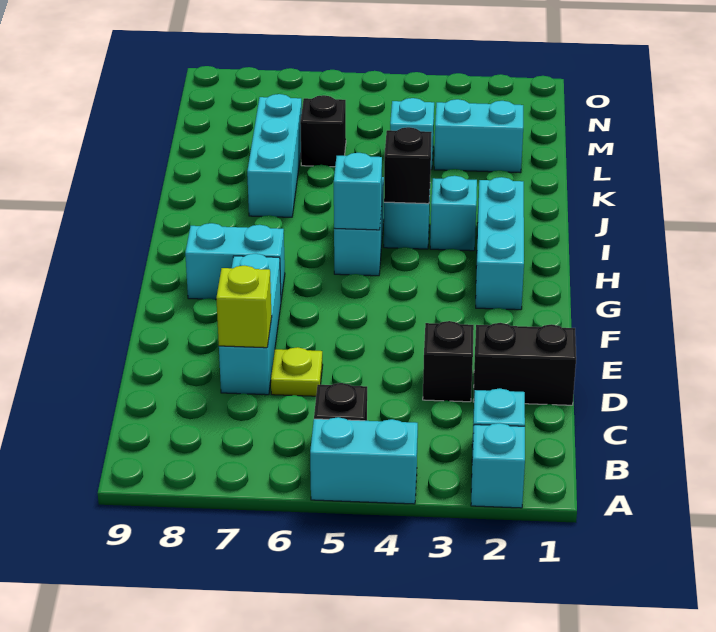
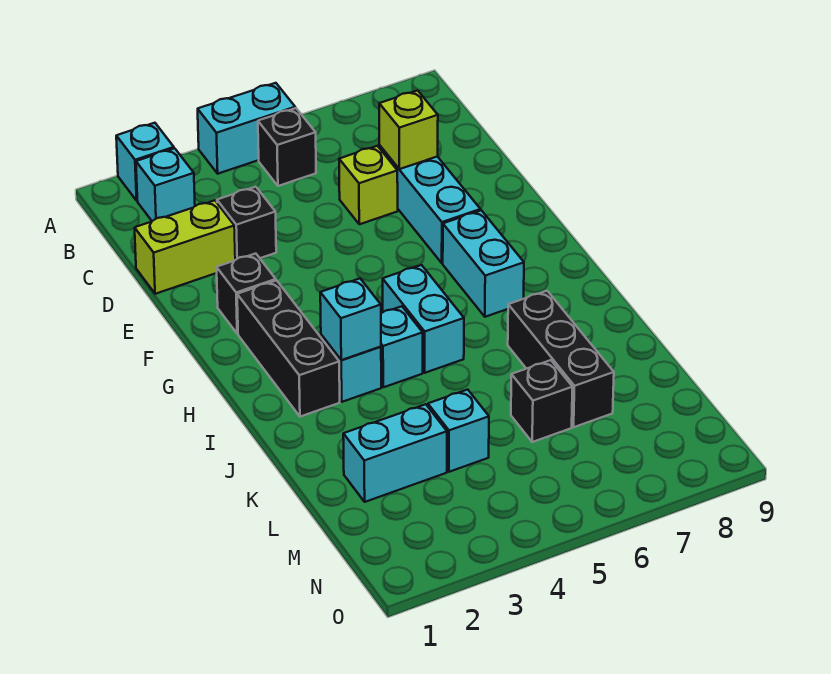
black 1x2 brick [473,323,576,405] -> lime 1x2 brick [135,200,235,294]
lime 1x1 plate [271,347,323,396] -> lime 1x1 brick [339,146,398,224]
cyan 1x3 brick [476,177,524,310] -> black 1x3 brick [237,280,340,417]
cyan 1x2 brick [185,223,285,299] -> cyan 1x2 brick turned to [443,210,524,317]
cyan 1x1 brick [334,153,382,230] -> cyan 1x1 brick moved to [320,279,381,360]
black 1x1 brick [384,127,432,204] -> black 1x1 brick moved to [217,254,276,334]
cyan 1x3 brick [247,94,302,217] -> black 1x3 brick [508,291,614,427]

